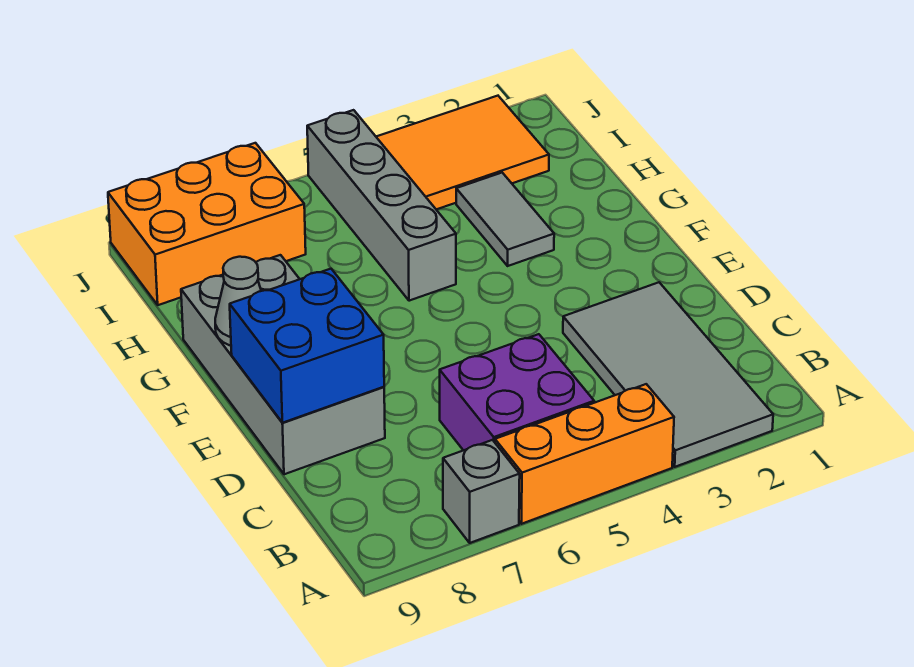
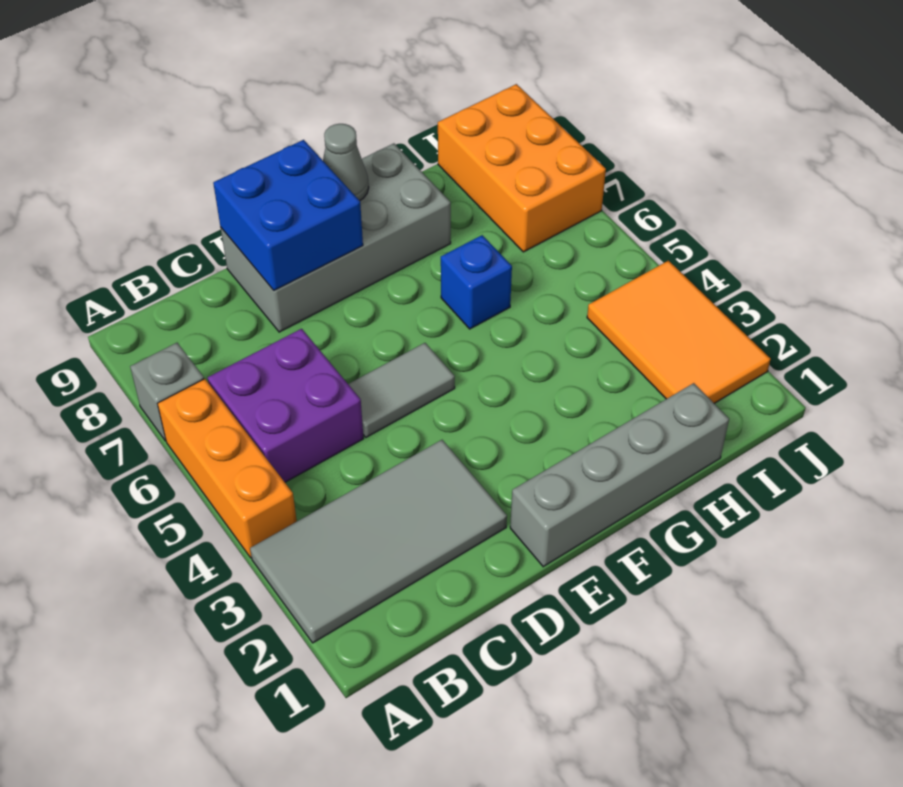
grey 1x2 tile [456,173,554,266] -> grey 1x2 tile moved to [348,343,455,437]
grey 1x4 brick [307,110,456,301] -> grey 1x4 brick moved to [510,383,729,567]
none -> blue 1x1 brick [441,235,512,329]

